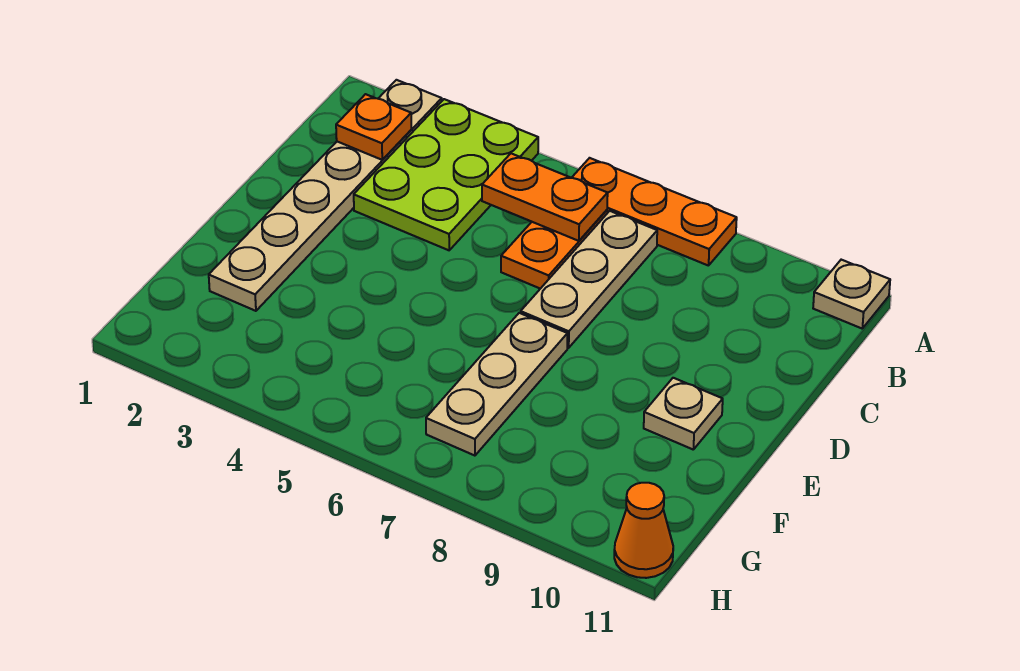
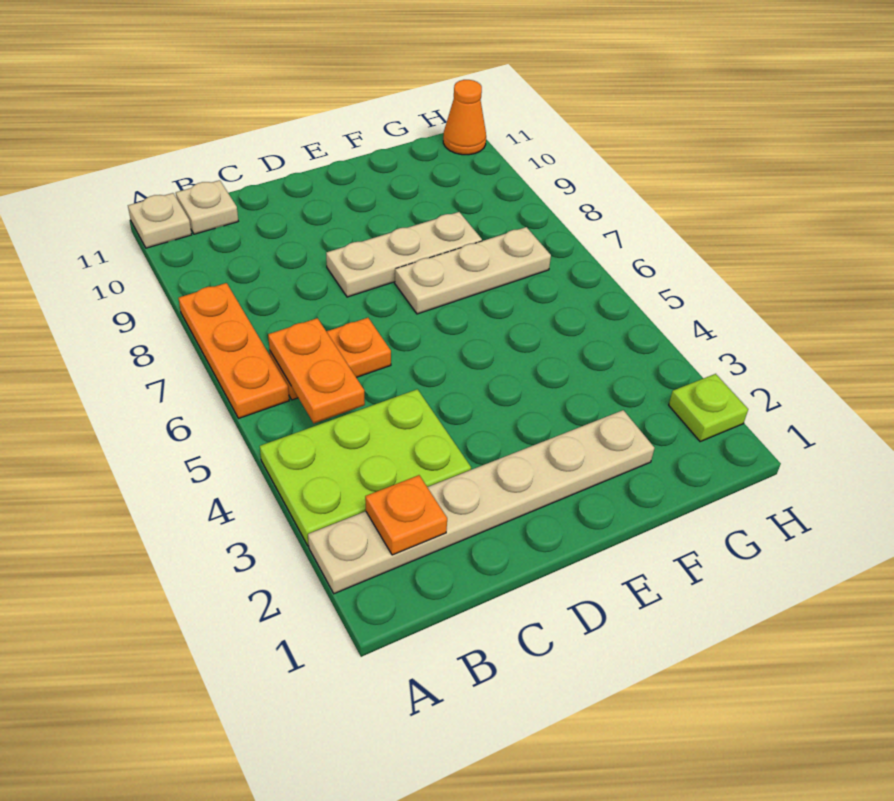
tan 1x3 plate [521,211,657,348] -> tan 1x3 plate moved to [326,212,482,297]
tan 1x1 plate [644,378,723,450] -> tan 1x1 plate moved to [176,180,238,234]
none -> lime 1x1 plate [669,374,748,442]

